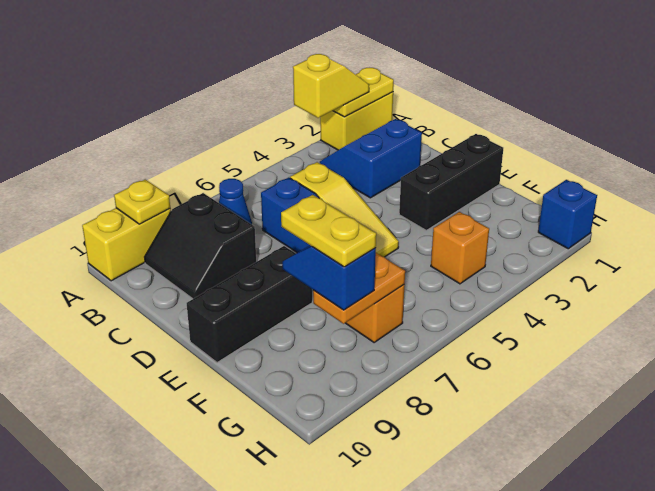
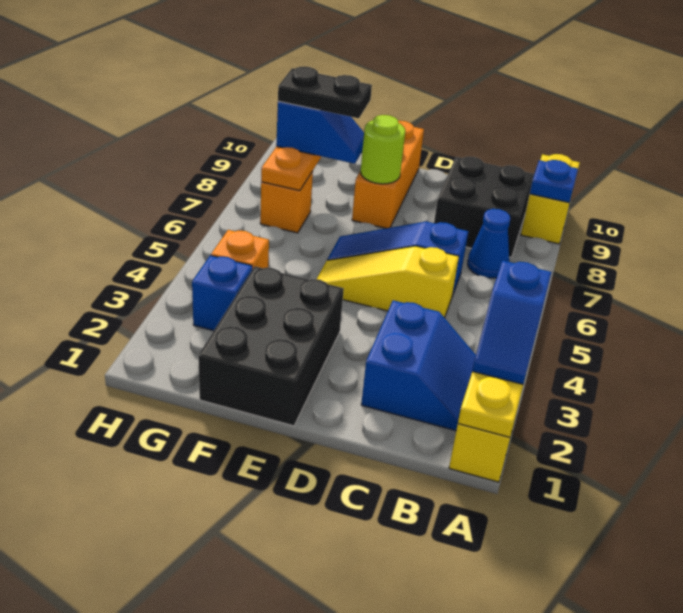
yellow 1x2 slope [293,54,369,118] -> blue 1x2 slope [472,260,552,384]
yellow 1x1 plate [114,179,170,224] -> blue 1x1 plate [530,160,578,203]
black 2x2 slope [145,193,256,299] -> black 2x2 brick [434,157,534,257]
black 1x3 brick [399,134,503,230] -> black 2x3 brick [198,266,344,426]
black 1x3 brick [187,246,312,363] -> orange 1x3 brick [352,121,424,228]
none -> lime 1x1 round brick [361,115,405,184]
yellow 1x2 plate [281,195,376,267] -> black 1x2 plate [278,67,372,118]
blue 1x1 brick [538,180,597,249] -> blue 1x1 brick moved to [192,255,252,331]

